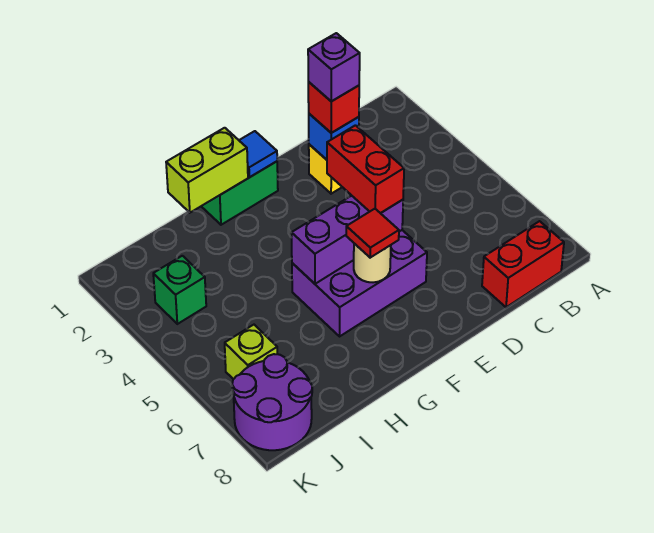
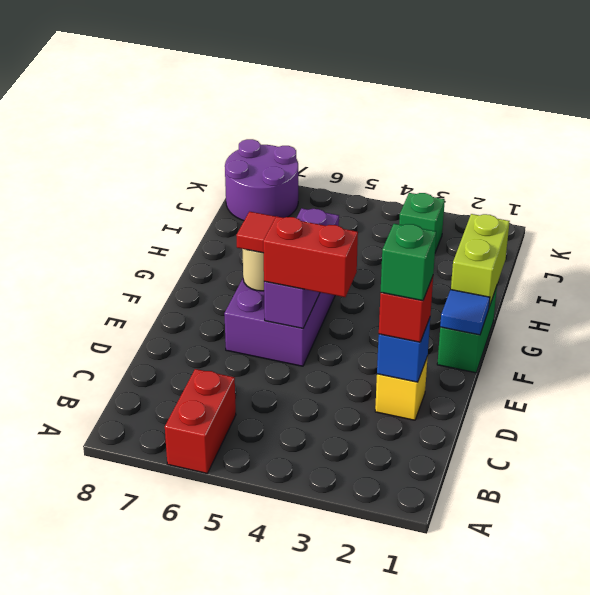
red 1x2 brick [482,221,564,307] -> red 1x2 brick moved to [165,369,236,473]
purple 1x1 brick [308,33,360,101] -> green 1x1 brick [381,224,436,301]
lime 1x1 brick [225,325,277,379] -> none

